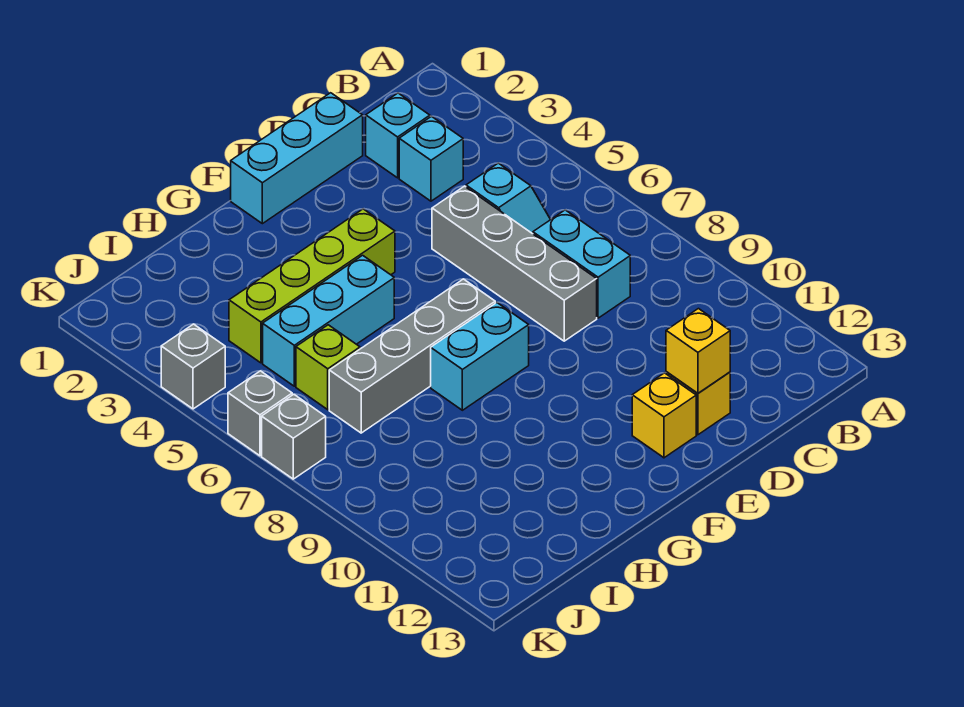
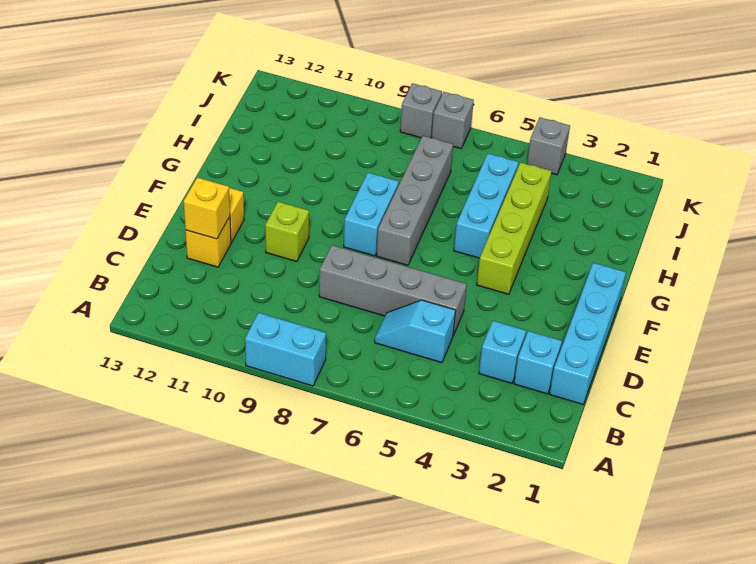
cyan 1x2 brick [533,210,630,318] -> cyan 1x2 brick moved to [245,313,326,386]
cyan 1x3 brick [231,93,363,224] -> cyan 1x4 brick [550,263,626,404]
lime 1x1 brick [296,325,360,410] -> lime 1x1 brick moved to [265,202,309,262]
grey 1x1 brick [228,371,292,456] -> grey 1x1 brick moved to [400,83,442,138]

